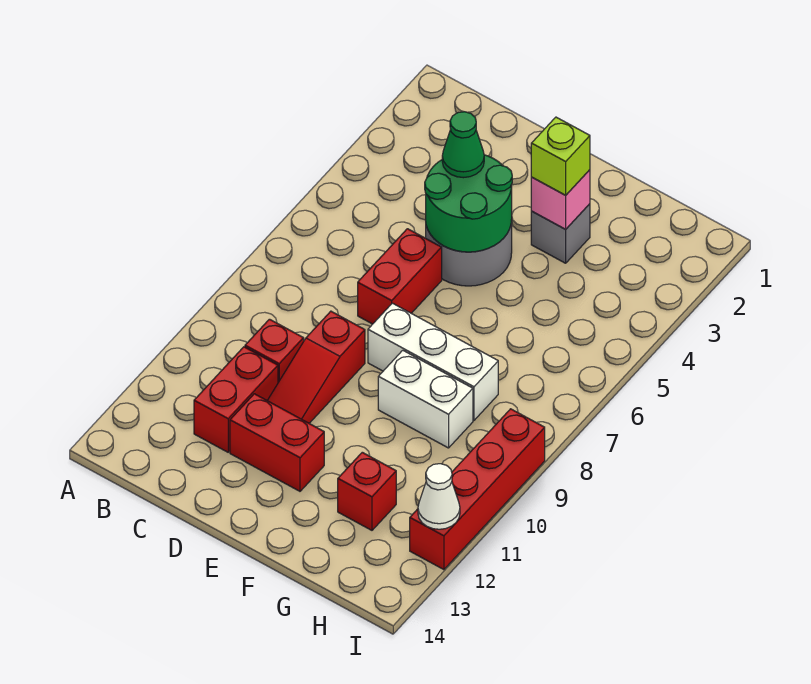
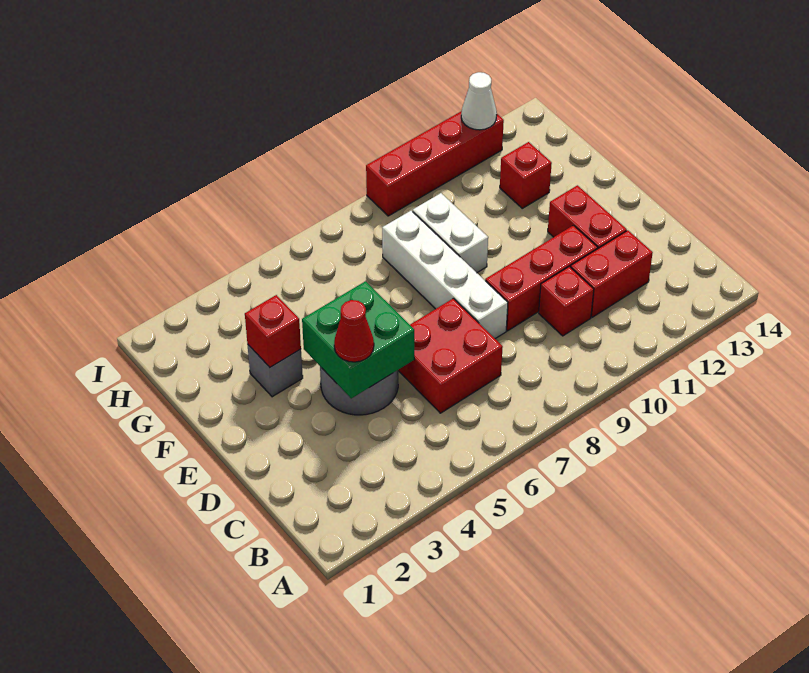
green 2x2 round brick [425,155,512,252] -> green 2x2 brick [302,281,414,398]
green 1x1 cone [442,112,484,178] -> red 1x1 cone [334,300,374,362]
red 1x2 brick [358,229,442,324] -> red 2x2 brick [398,298,503,413]
red 1x3 slope [267,311,365,423] -> red 1x3 brick [485,225,598,331]
white 1x3 brick [368,303,498,420] -> white 1x4 brick [382,211,508,339]
pink 1x1 brick [531,170,590,229] -> red 1x1 brick [245,295,301,367]
lime 1x1 brick [531,117,590,195] -> none

